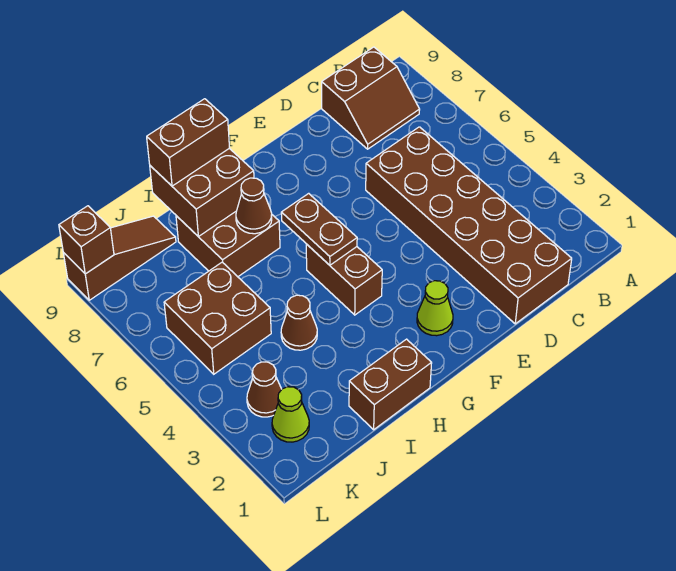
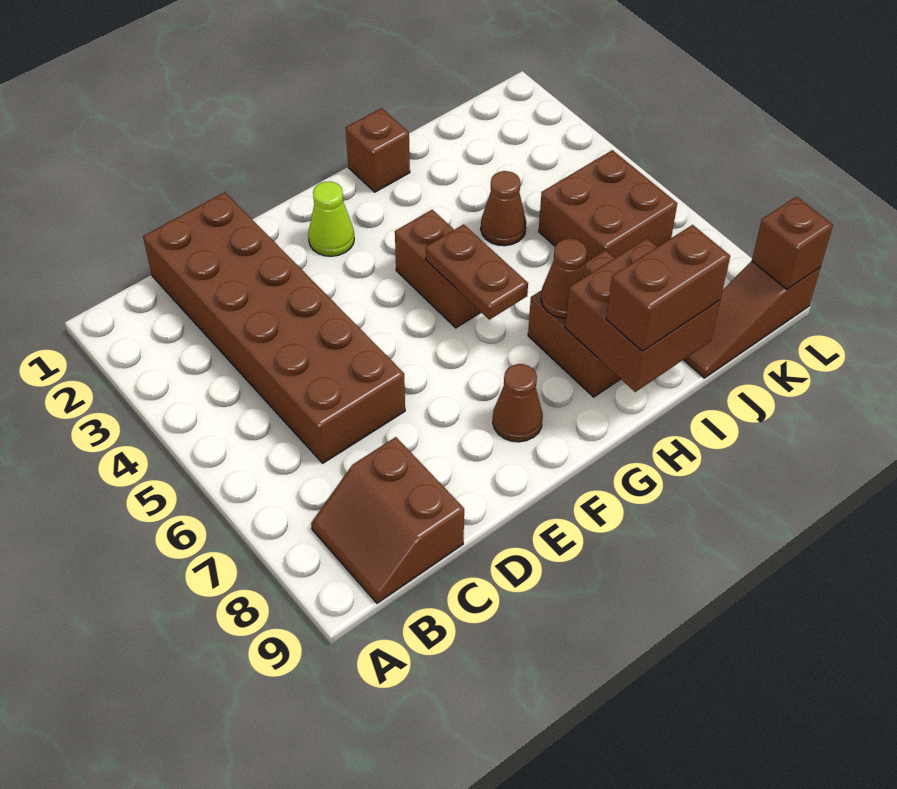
brown 2x2 slope [322,47,420,149] -> brown 2x2 slope turned to [311,437,464,603]
brown 1x2 brick [349,339,432,430] -> brown 1x1 brick [346,108,410,192]
lime 1x1 cone [272,387,309,442] -> none
brown 1x1 cone [247,362,282,417] -> brown 1x1 cone moved to [493,364,543,442]

